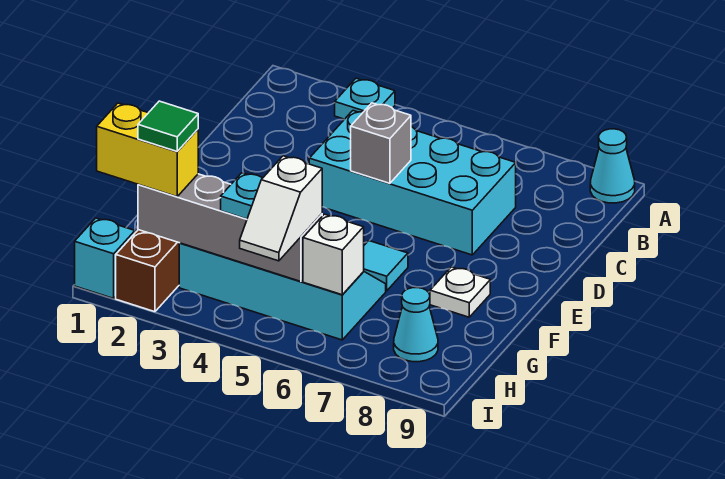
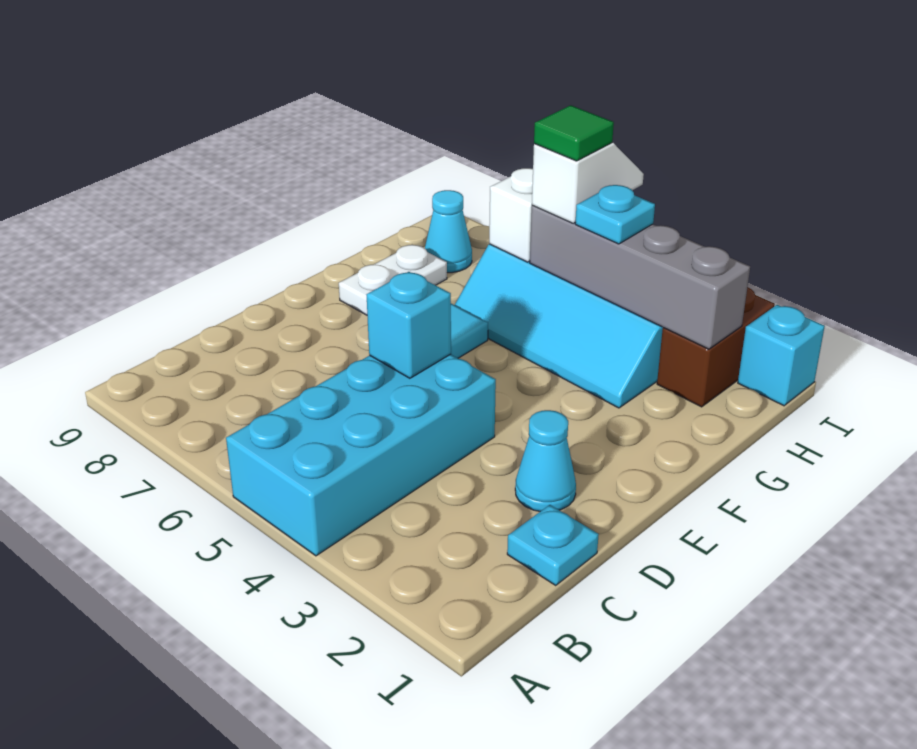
cyan 1x1 plate [335,78,395,119] -> cyan 1x1 plate moved to [507,505,599,585]
cyan 1x1 cone [590,129,635,203] -> cyan 1x1 cone moved to [515,410,576,511]
cyan 2x4 brick [309,111,516,255] -> cyan 2x4 brick turned to [226,354,496,556]
grey 1x1 brick [351,103,411,183] -> cyan 1x1 brick [367,272,451,378]
white 1x1 plate [430,267,490,317] -> white 1x2 plate [339,245,447,315]
yellow 1x2 brick [97,103,198,197] -> none
green 1x1 tile [138,101,198,151] -> green 1x1 tile moved to [534,105,614,161]

